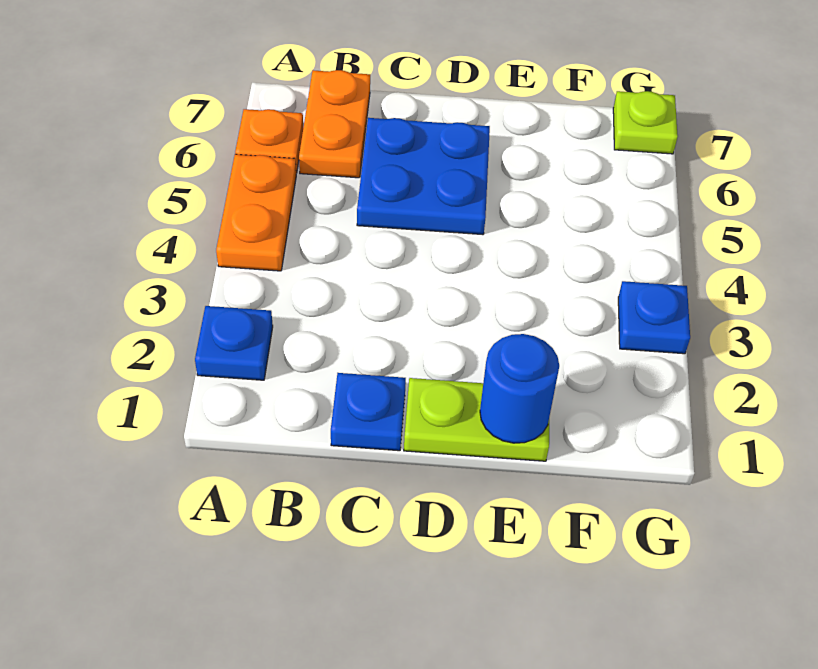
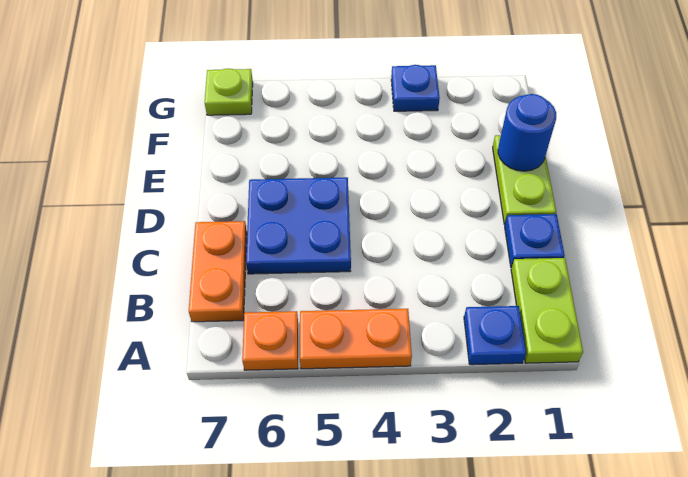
none -> lime 1x2 plate [511,258,583,363]
orange 1x2 plate [299,70,370,178] -> orange 1x2 plate turned to [189,221,247,322]

